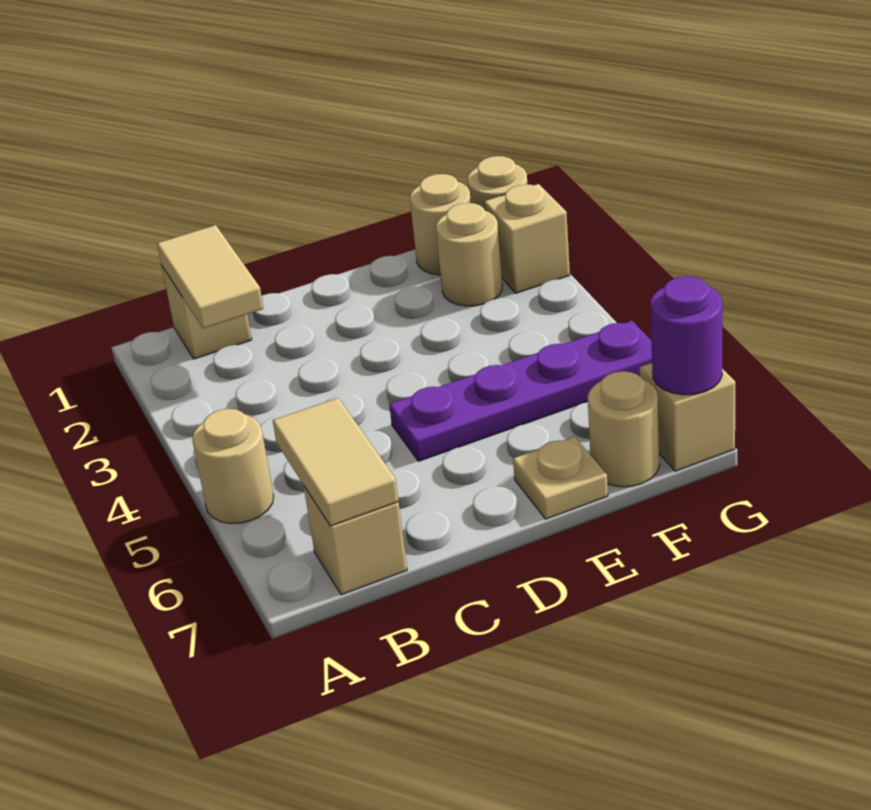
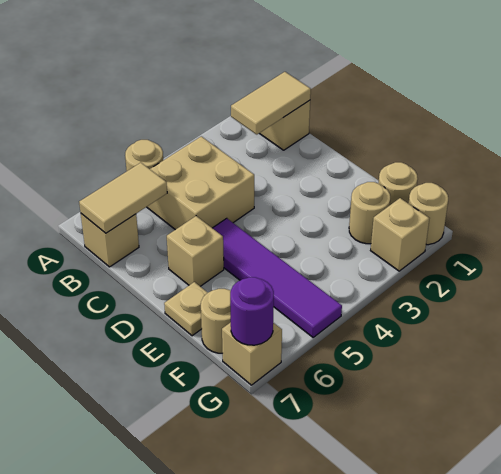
none -> tan 2x2 brick [147,136,254,230]
purple 1x4 plate [389,321,652,461] -> purple 1x4 tile [213,218,342,337]
none -> tan 1x1 brick [167,216,224,286]

